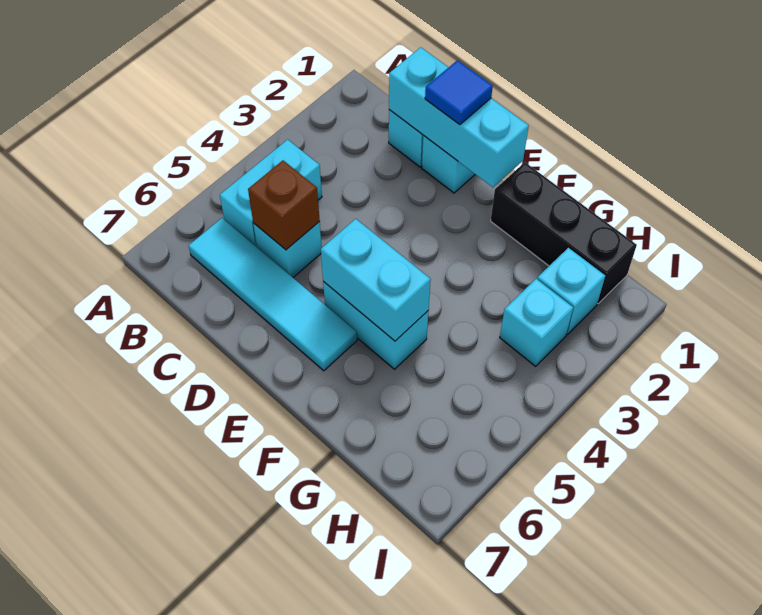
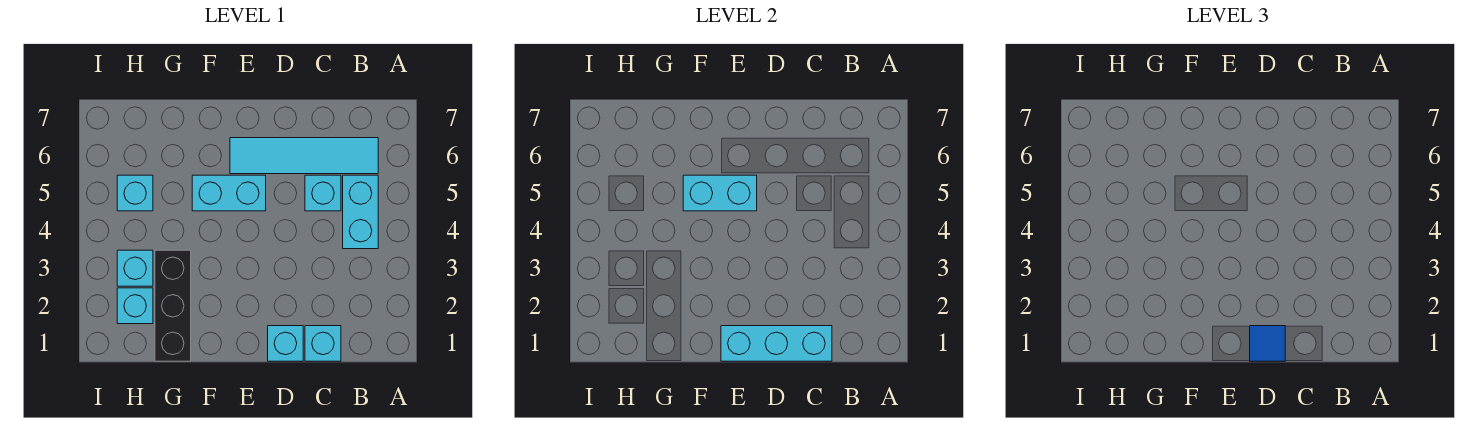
brown 1x1 brick [248,161,320,250] -> none
black 1x3 brick [491,162,637,303] -> black 1x3 brick turned to [155,250,191,361]
none -> cyan 1x1 brick [117,175,153,211]

